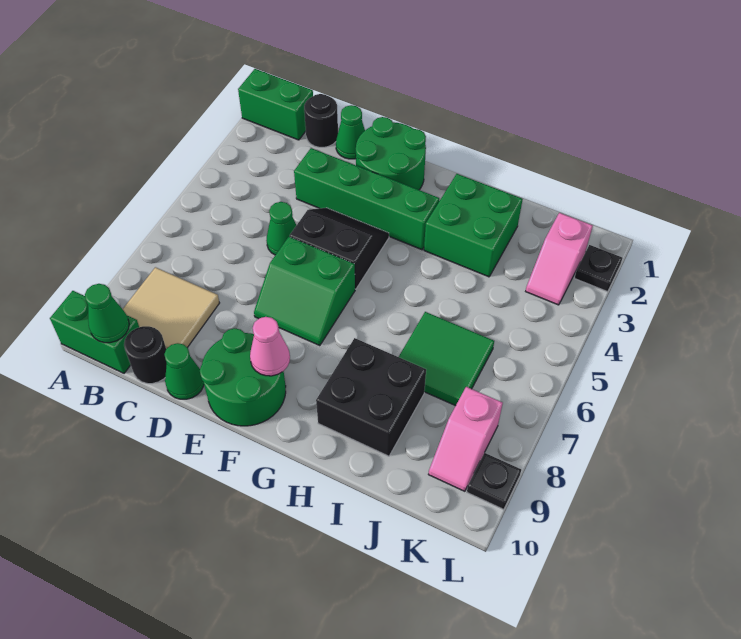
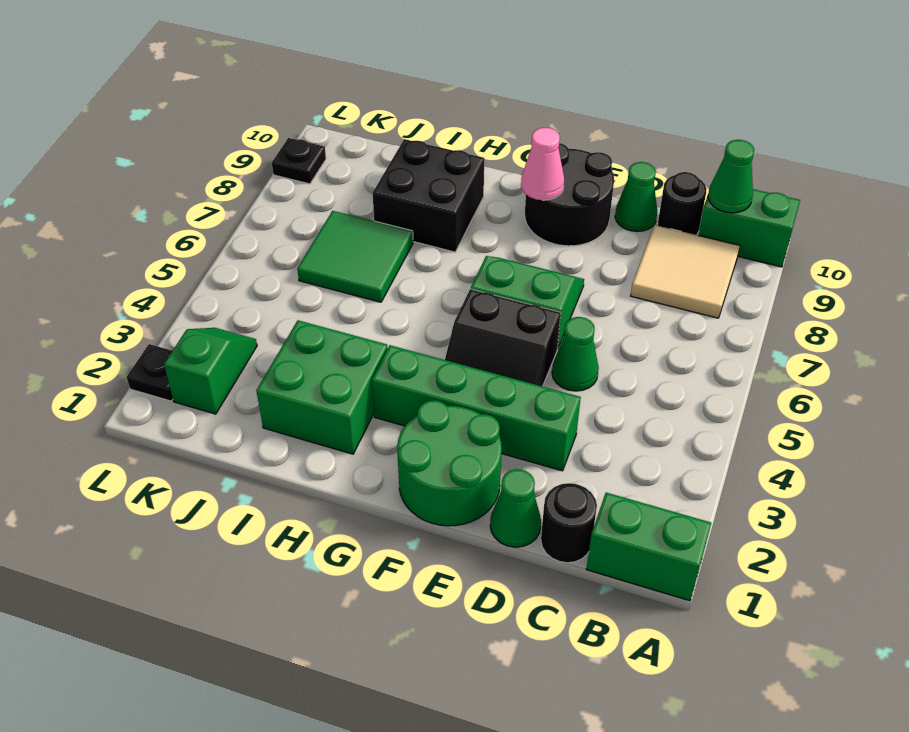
green 2x2 round brick [200,328,286,426] -> black 2x2 round brick [525,143,614,246]
pink 1x2 slope [526,213,593,305] -> green 1x2 slope [164,328,257,414]
pink 1x2 slope [428,387,503,491] -> none

